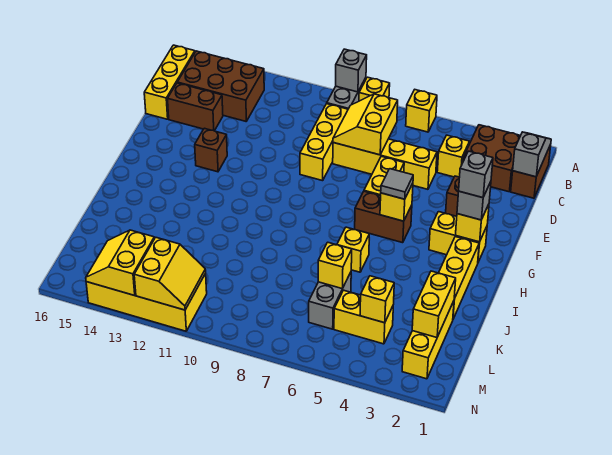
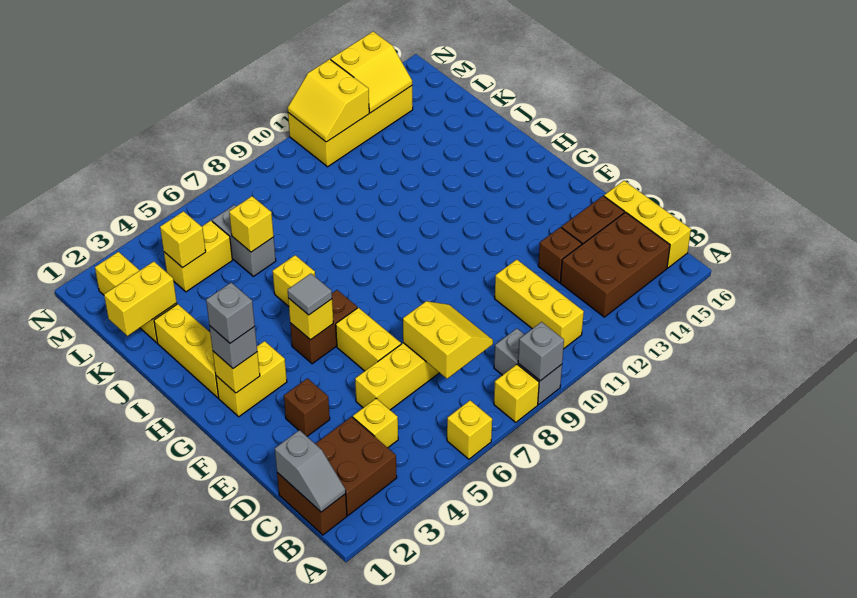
yellow 1x3 brick [300,104,348,181] -> yellow 1x3 brick moved to [495,259,584,349]
brown 1x1 brick [195,128,227,172] -> brown 1x1 brick moved to [538,227,582,282]
yellow 1x2 brick [412,271,456,338] -> yellow 1x2 brick turned to [104,261,177,336]
yellow 2x2 slope [86,230,154,295] -> yellow 2x2 slope turned to [331,32,412,113]

